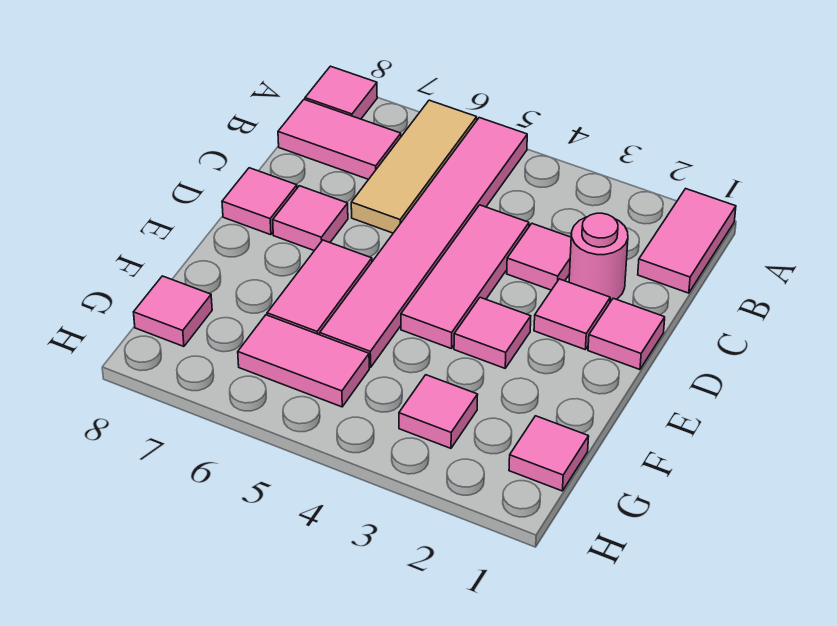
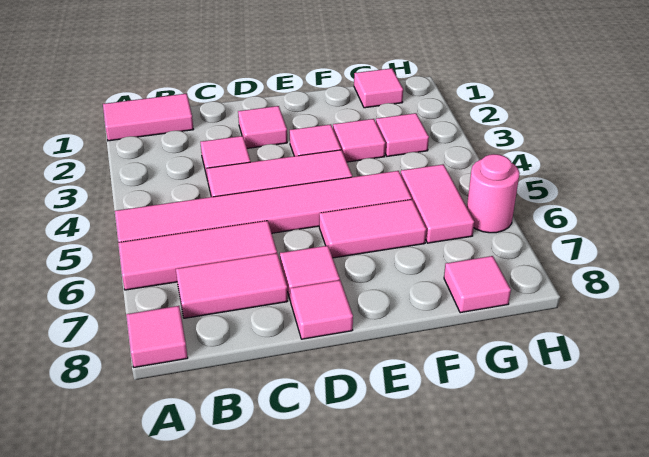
tan 1x3 tile [351,100,477,233] -> pink 1x3 tile [118,221,277,290]
pink 1x2 tile [278,100,401,179] -> pink 1x2 tile turned to [176,253,288,318]
pink 1x1 round brick [569,213,628,302] -> pink 1x1 round brick moved to [467,154,520,233]
pink 1x1 tile [588,298,665,370] -> pink 1x1 tile moved to [333,119,385,162]

